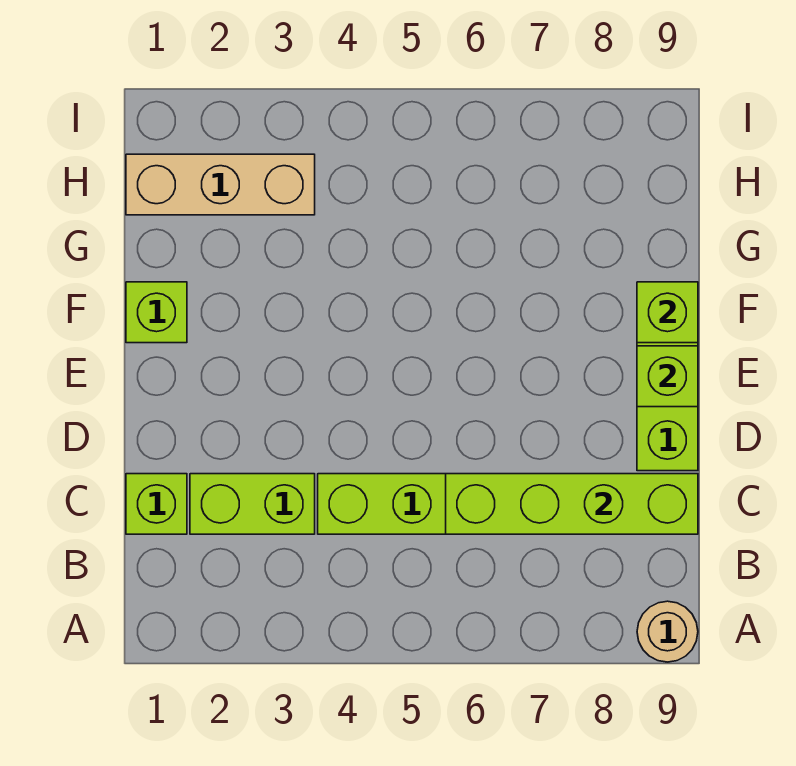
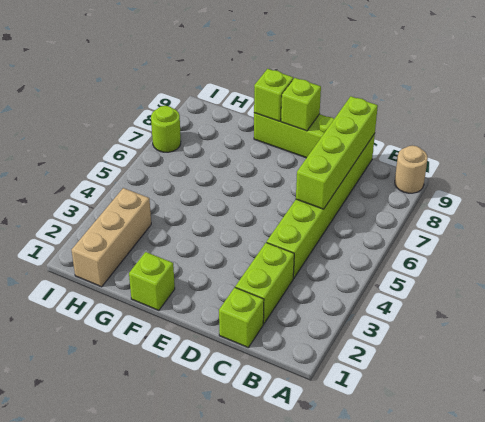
none -> lime 1x1 round brick [151,106,181,152]

